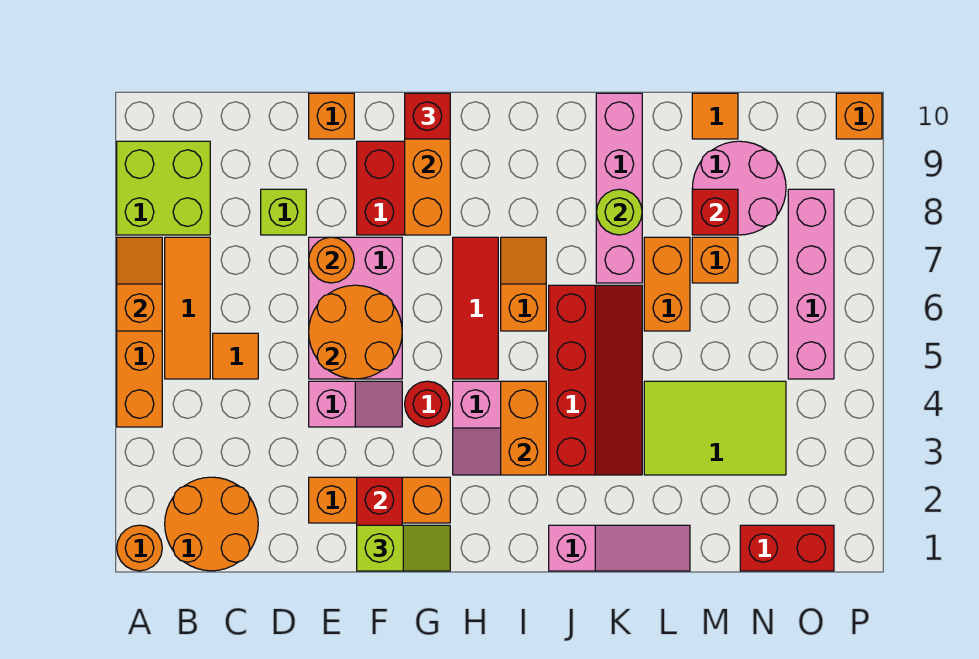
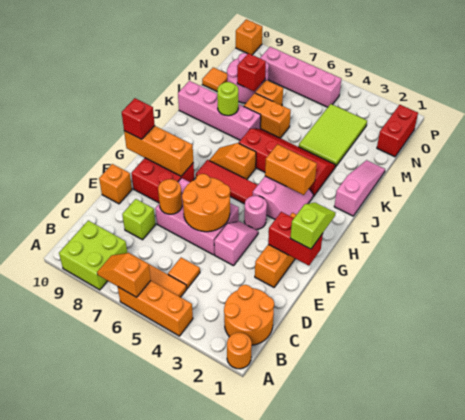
red 1x1 round brick [405,381,450,427] -> pink 1x1 round brick [244,196,267,230]

